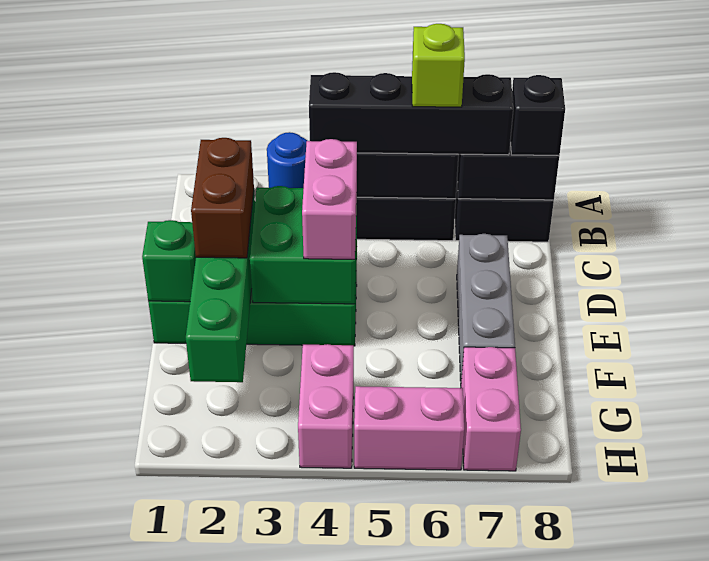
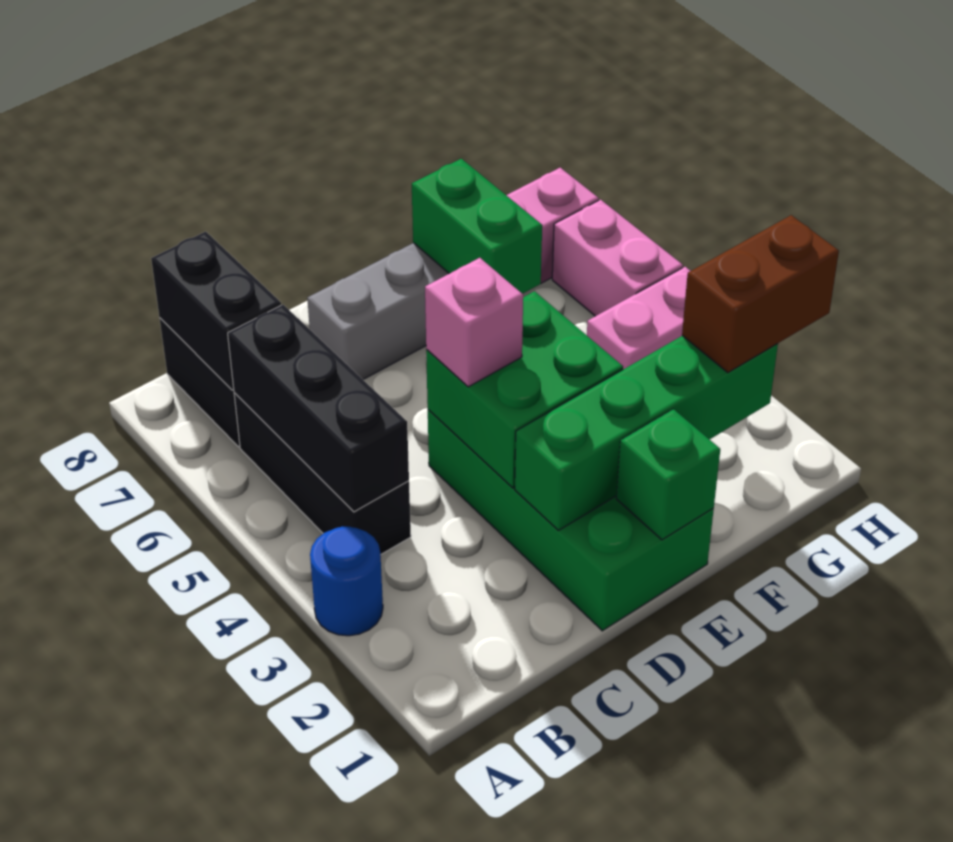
black 1x4 brick [309,72,513,155] -> none
lime 1x1 brick [412,24,465,107] -> none
black 1x1 brick [510,75,565,156] -> none
brown 1x2 brick [191,138,254,258] -> brown 1x2 brick moved to [682,215,839,373]
pink 1x2 brick [302,139,357,259] -> pink 1x1 brick [425,258,523,387]
none -> green 1x2 brick [412,159,542,294]

